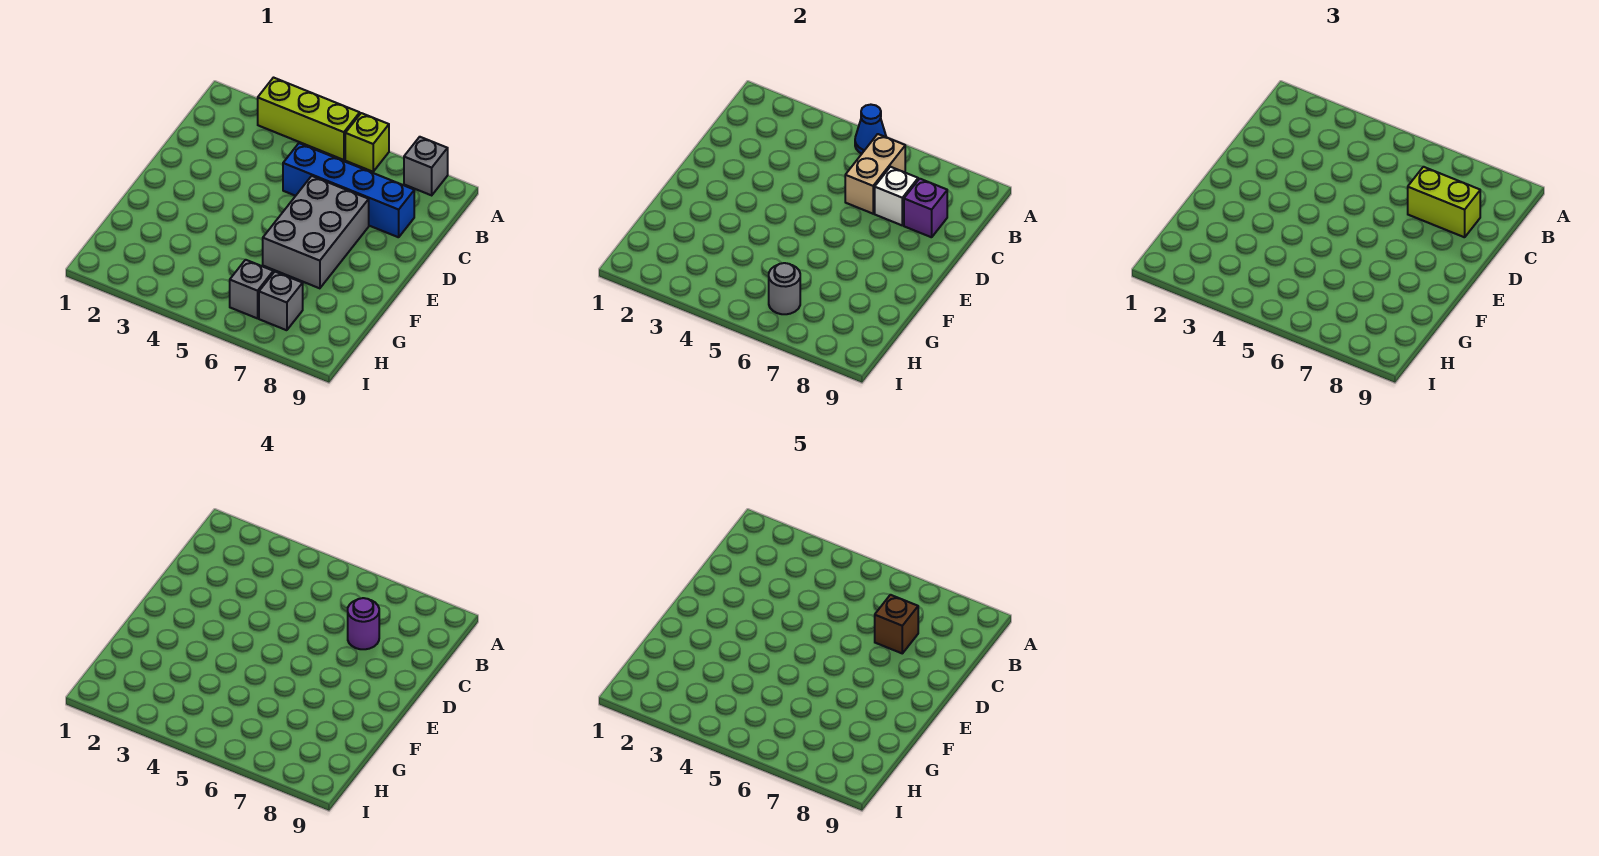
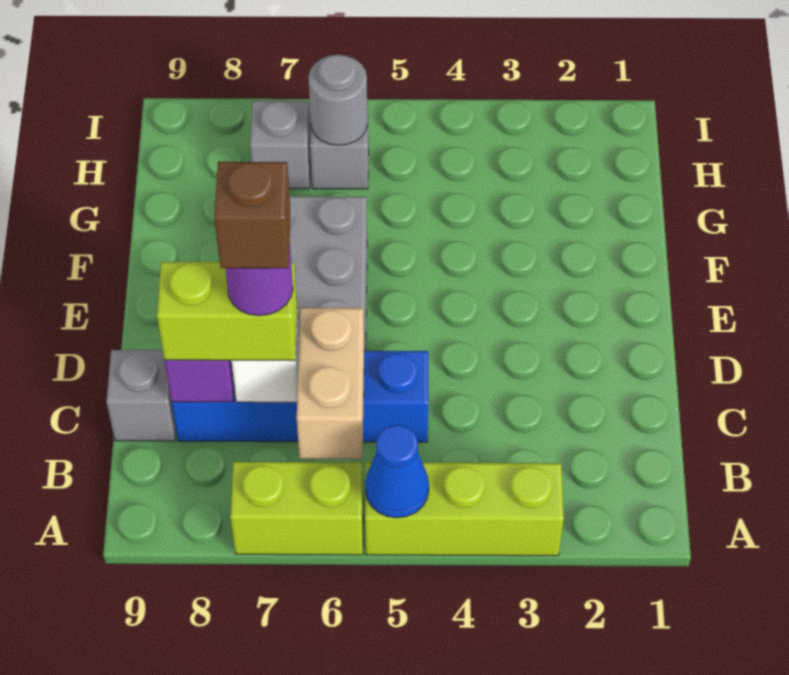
lime 1x1 brick [345,113,389,172] -> lime 1x2 brick [230,462,363,555]
grey 1x1 brick [404,137,448,195] -> grey 1x1 brick moved to [106,350,176,441]

